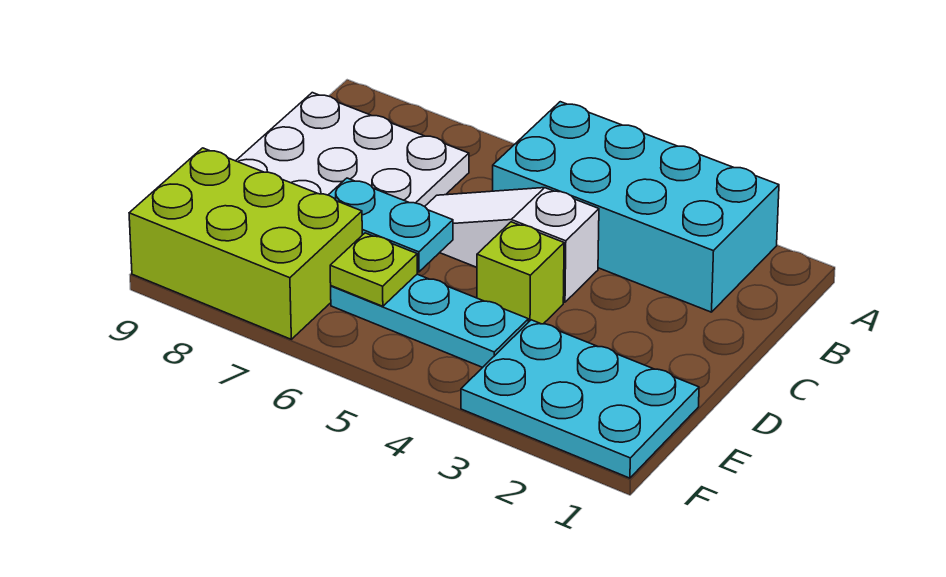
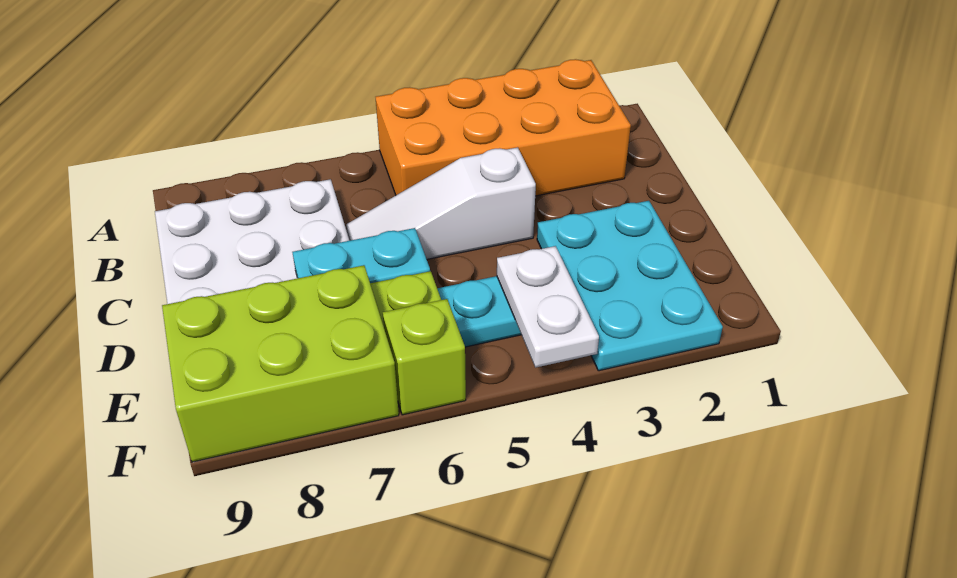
cyan 2x4 brick [493,102,779,312] -> orange 2x4 brick [376,59,631,196]
lime 1x1 brick [477,222,564,324] -> lime 1x1 brick moved to [383,299,466,415]
cyan 2x3 plate [461,320,699,478] -> cyan 2x3 plate turned to [537,201,723,371]
none -> white 1x2 plate [497,246,599,368]

